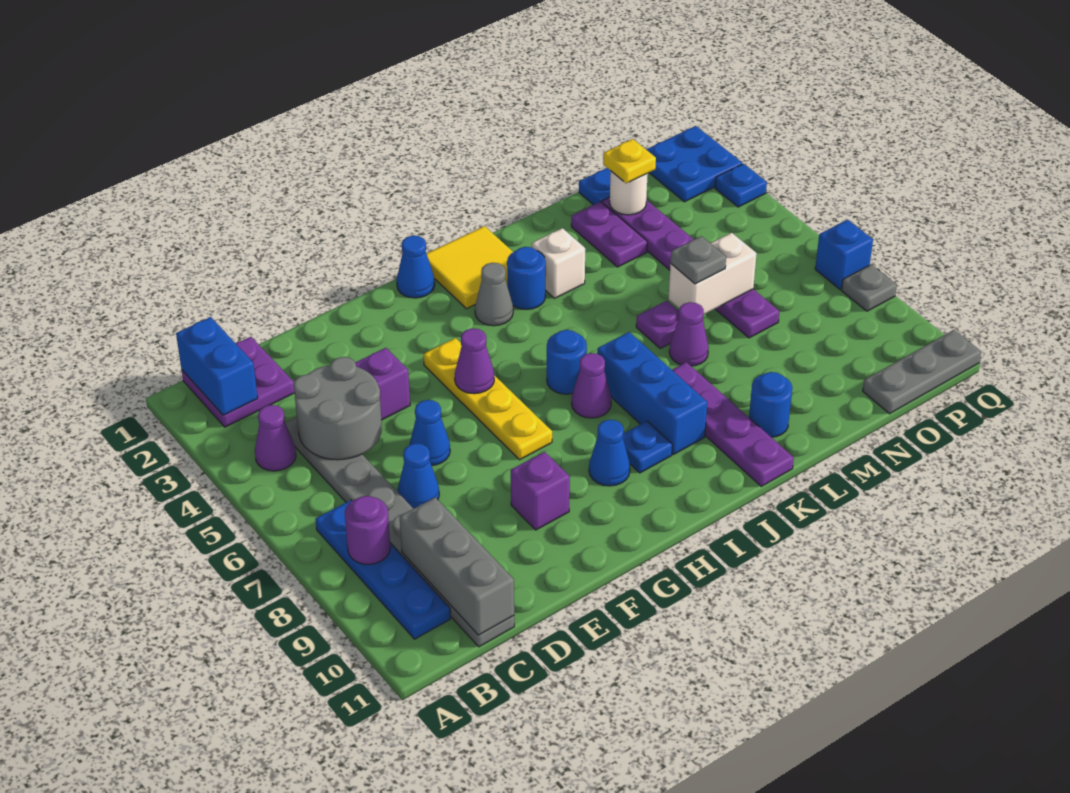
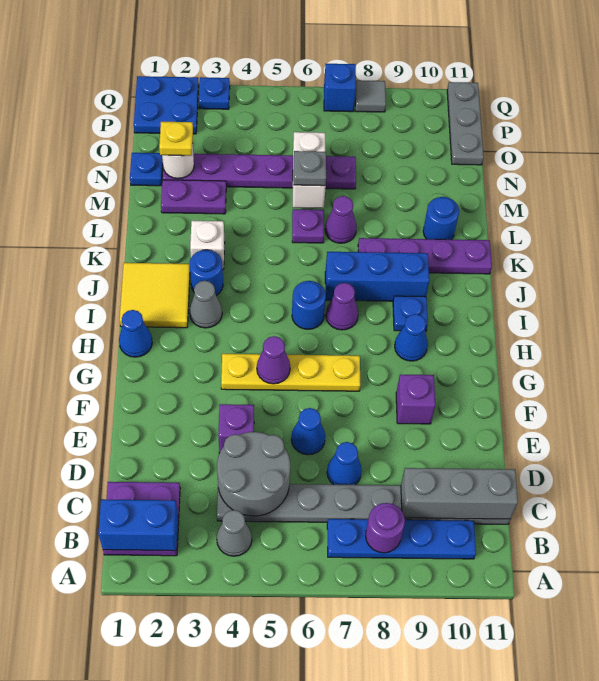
purple 1x1 cone [255,405,296,471] -> grey 1x1 cone [217,510,252,556]
grey 1x1 plate [842,265,897,311] -> grey 1x1 tile [355,80,386,112]

